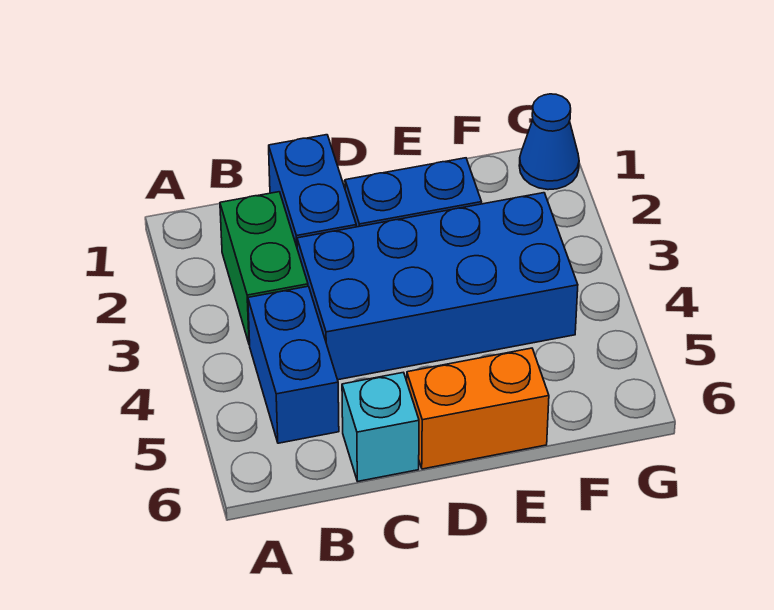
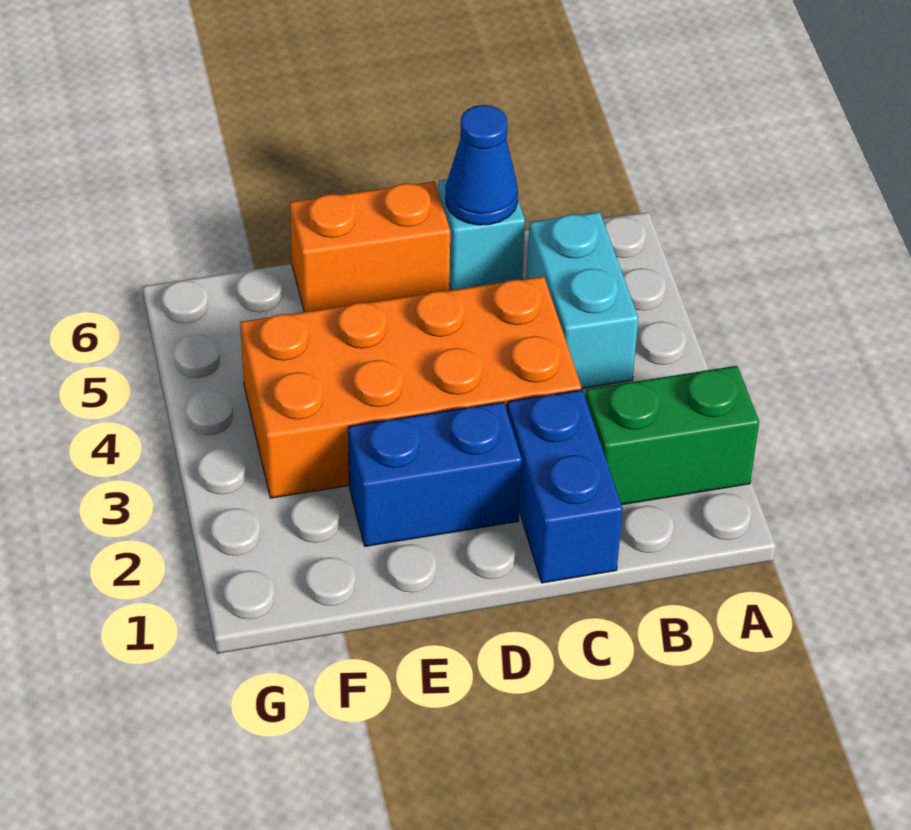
green 1x2 brick [220,192,308,345] -> green 1x2 brick turned to [585,366,759,505]
blue 1x2 brick [248,286,339,443] -> cyan 1x2 brick [527,212,638,388]
blue 2x4 brick [297,193,578,380] -> orange 2x4 brick [240,276,581,498]
blue 1x1 cone [519,94,579,190] -> blue 1x1 cone moved to [446,105,518,225]

